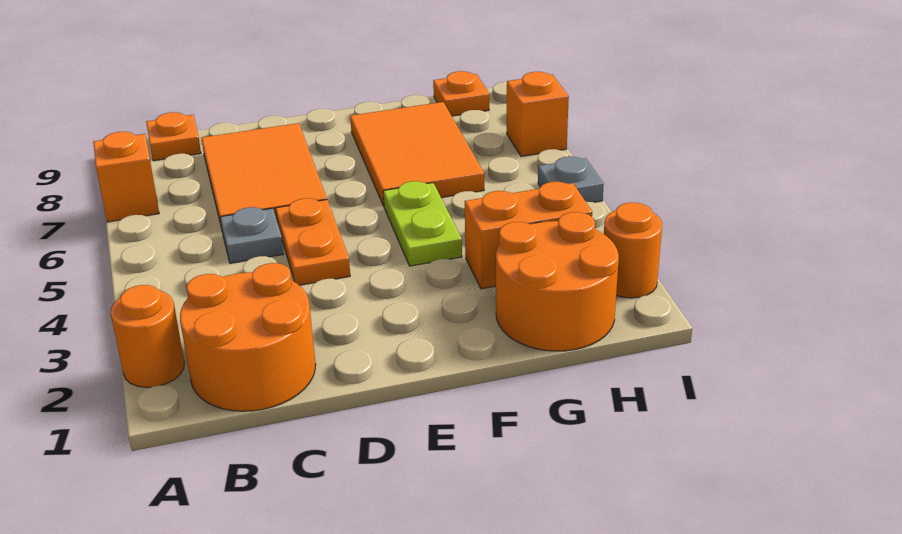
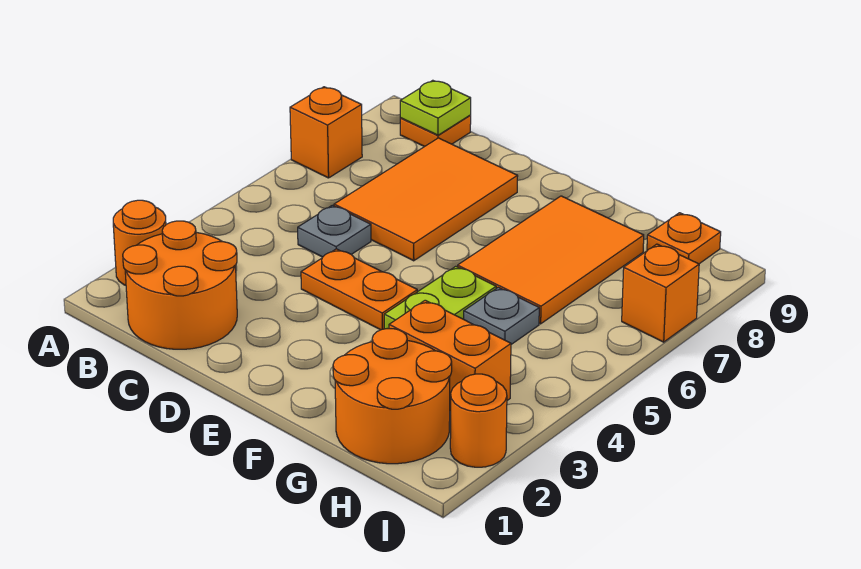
none -> lime 1x1 plate [400,80,471,135]
orange 1x2 plate [276,198,350,285] -> orange 1x2 plate turned to [301,249,417,330]
grey 1x1 plate [538,156,604,202] -> grey 1x1 plate moved to [464,287,539,344]

